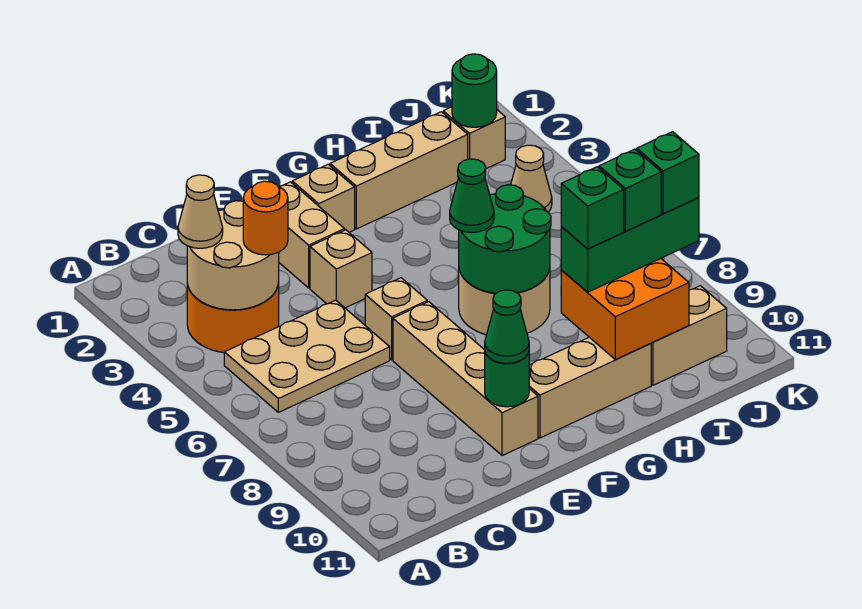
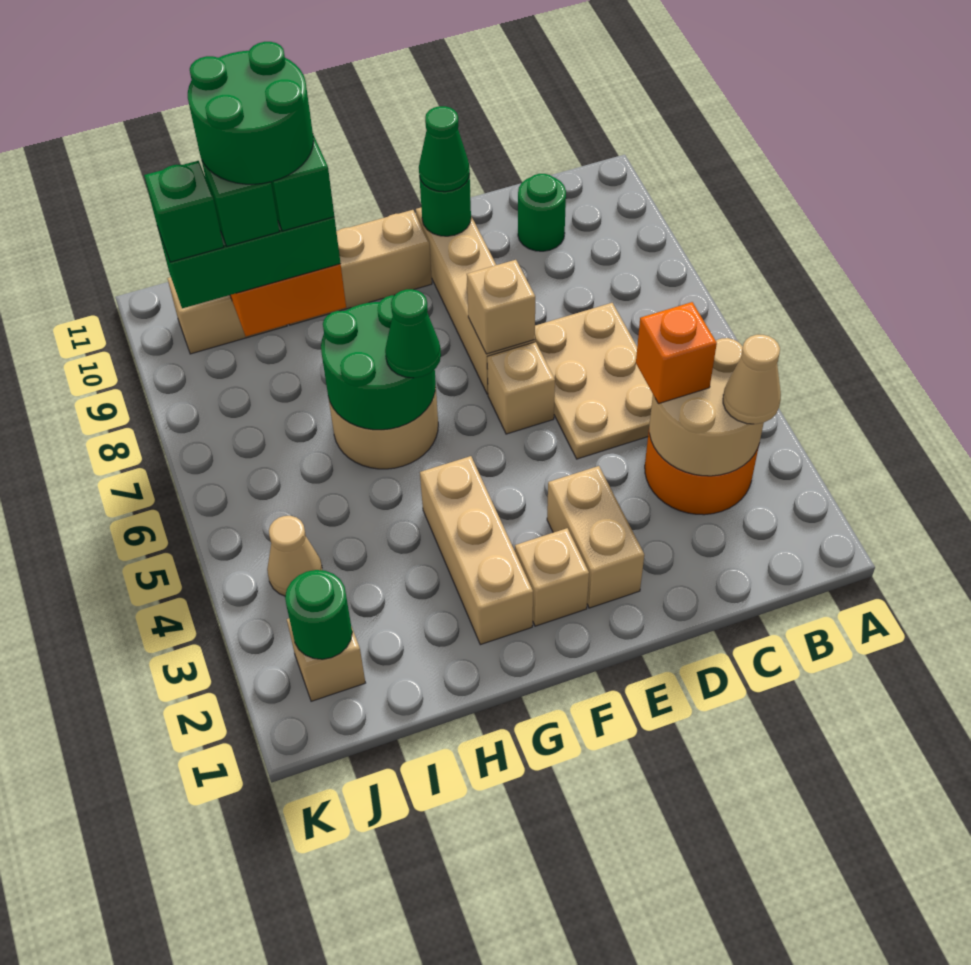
tan 2x3 plate [224,300,390,412] -> tan 2x3 plate turned to [535,303,653,459]
orange 1x1 round brick [243,181,288,255] -> orange 1x1 brick [636,302,717,404]
none -> green 1x1 round brick [518,174,566,251]
tan 1x1 brick [310,230,372,308] -> tan 1x1 brick moved to [467,260,535,354]
tan 1x3 brick [330,112,468,229] -> tan 1x3 brick turned to [420,456,533,645]
none -> green 2x2 round brick [188,42,314,184]

